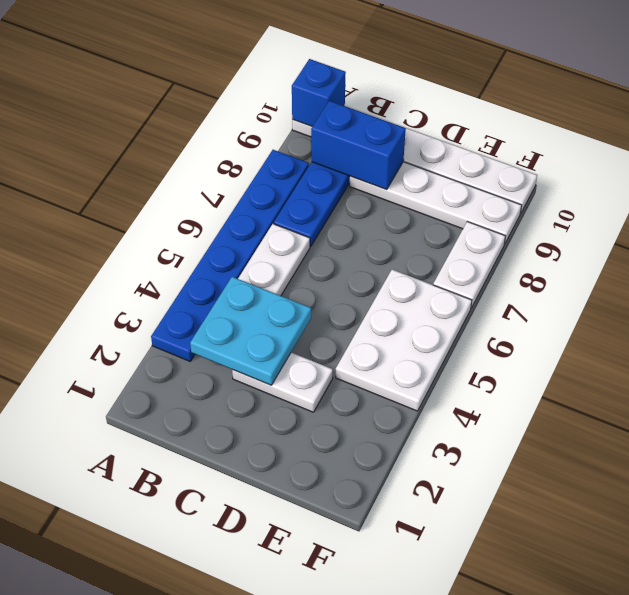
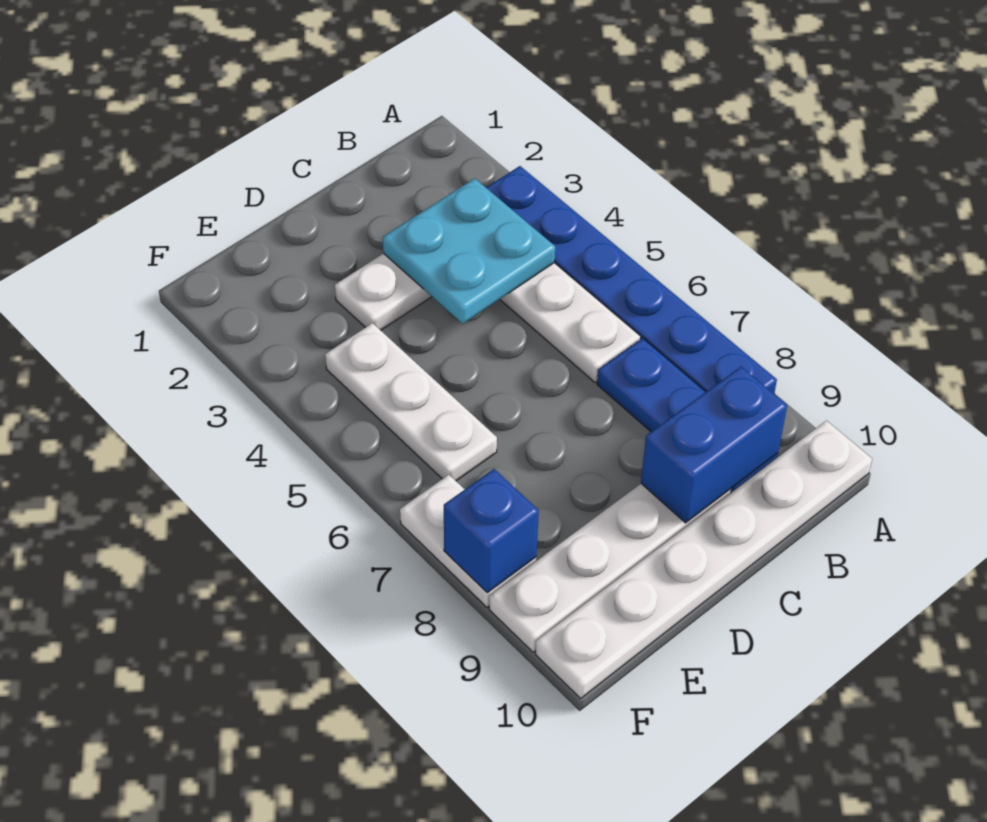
blue 1x1 brick [292,59,346,127] -> blue 1x1 brick moved to [444,469,539,593]
white 2x3 plate [336,269,472,411] -> white 1x3 plate [325,323,497,481]

